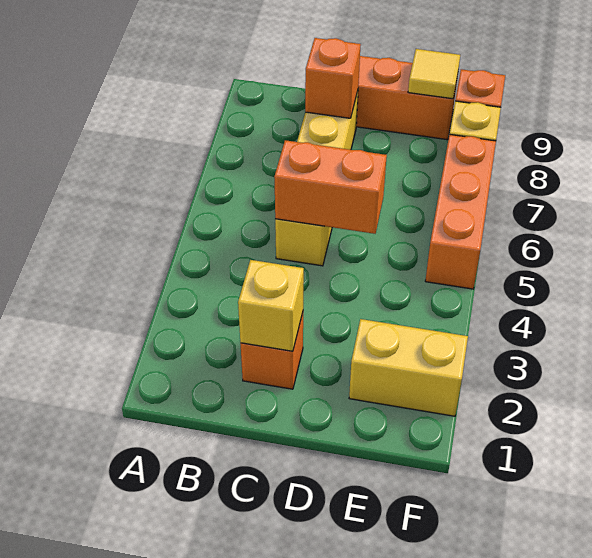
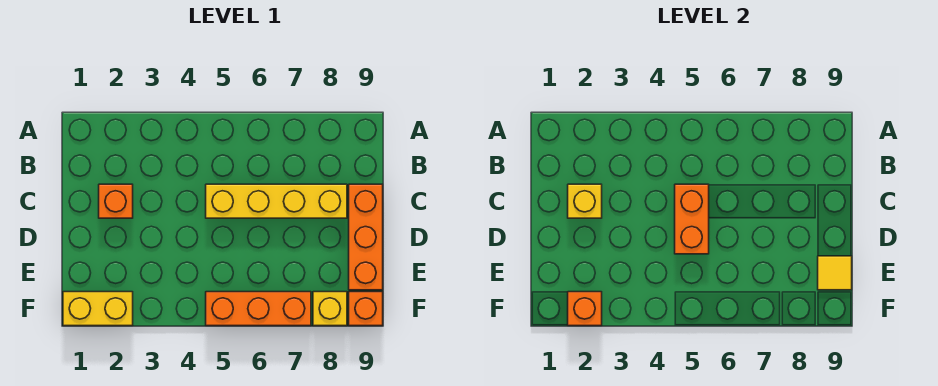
orange 1x1 brick [305,38,361,118] -> orange 1x1 brick moved to [568,292,602,326]
yellow 1x2 brick [349,319,468,416] -> yellow 1x2 brick turned to [63,292,133,326]

